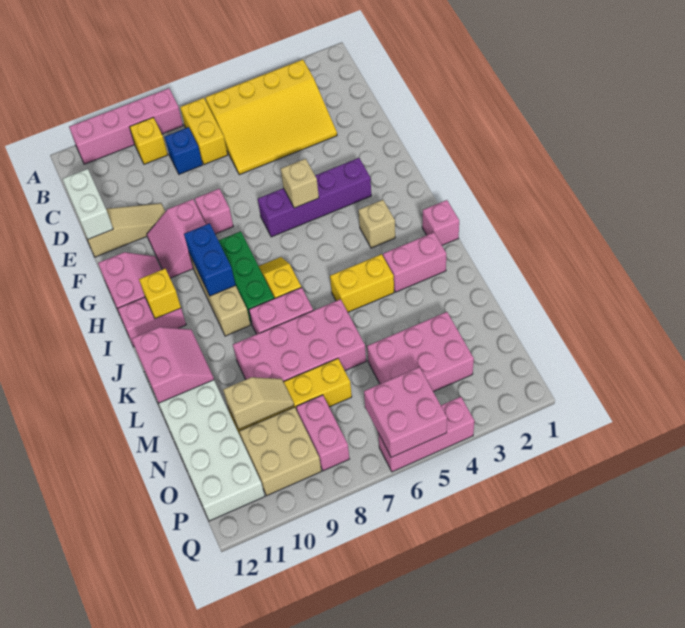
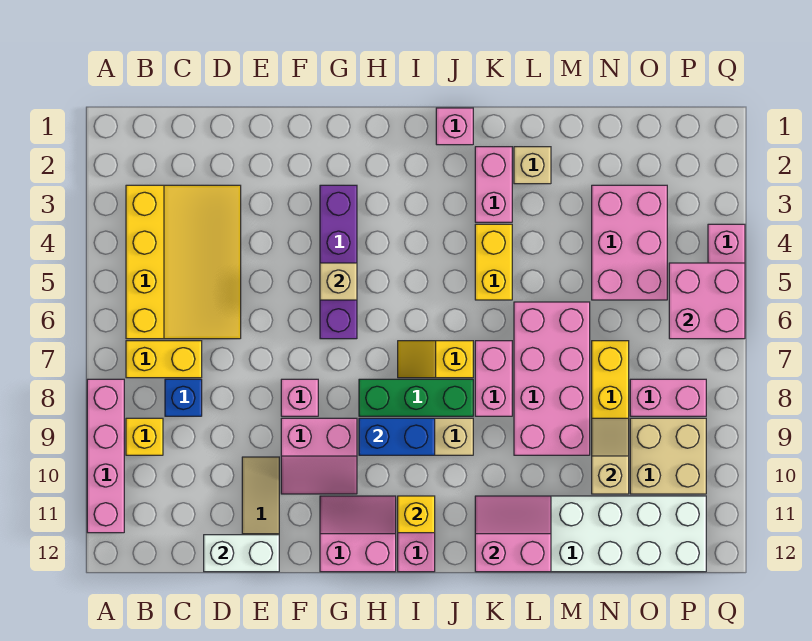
tan 1x1 brick [359,200,395,248] -> tan 1x1 brick moved to [514,147,551,184]

